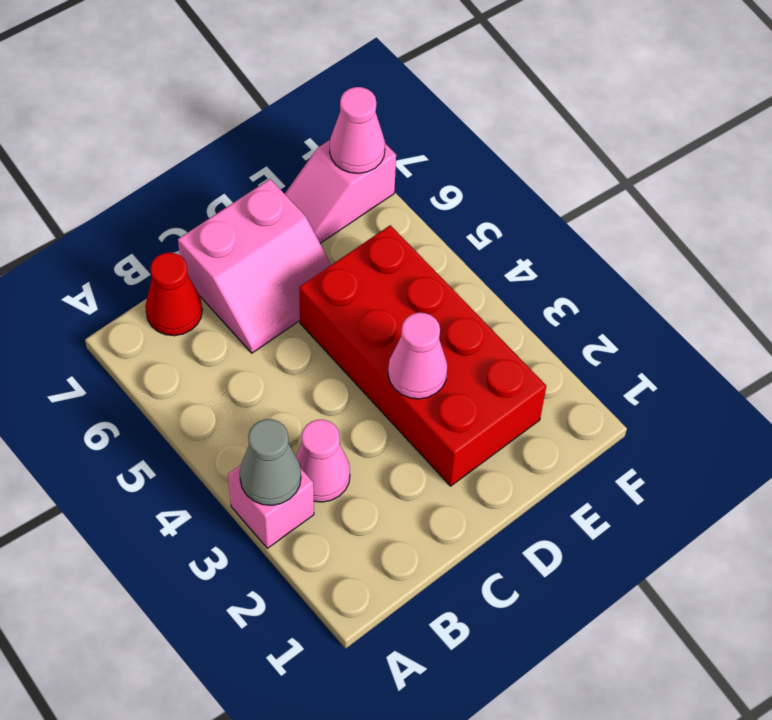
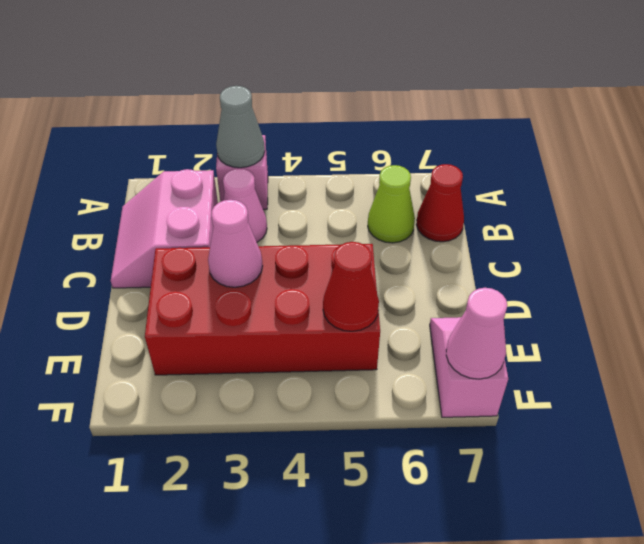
none -> lime 1x1 cone [368,165,415,243]
pink 2x2 slope [178,179,331,353] -> pink 2x2 slope moved to [111,169,218,288]
none -> red 1x1 cone [323,242,379,331]

